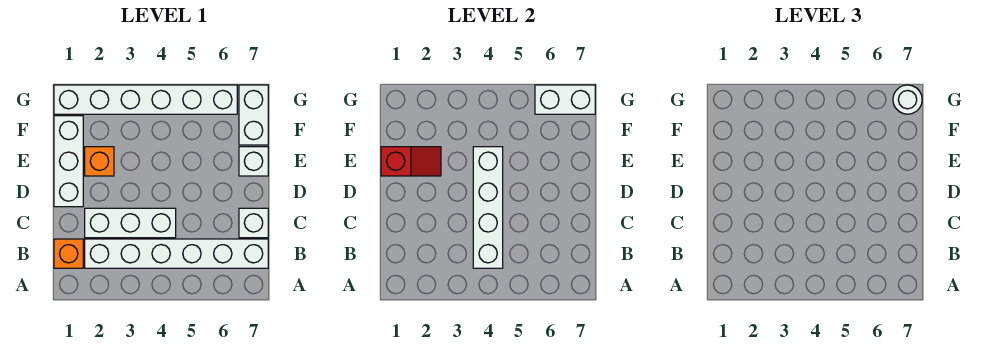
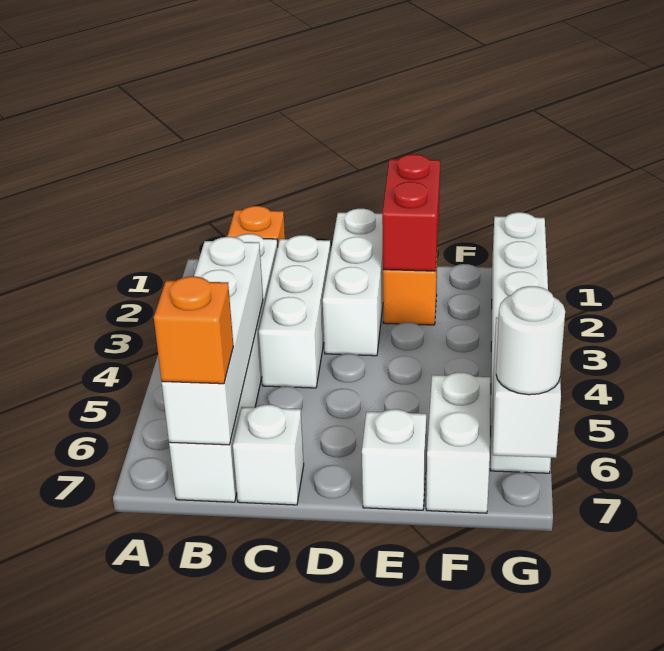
white 1x4 brick [473,147,503,268] -> white 1x4 brick turned to [162,236,263,445]
none -> orange 1x1 brick [154,276,233,384]
white 1x3 brick [54,116,83,207] -> white 1x3 brick turned to [323,209,383,356]
red 1x2 slope [381,147,441,176] -> red 1x2 brick [382,154,440,271]
white 1x2 brick [239,85,268,145] -> white 1x2 brick turned to [426,372,490,513]

